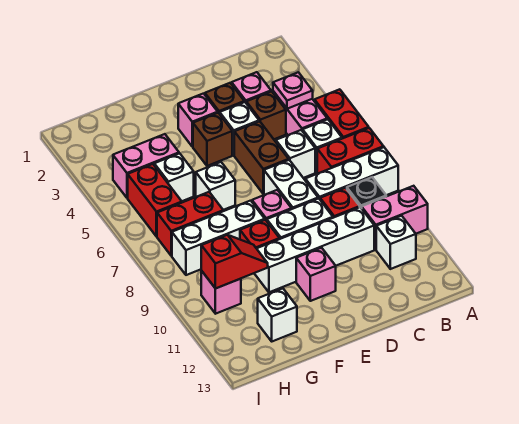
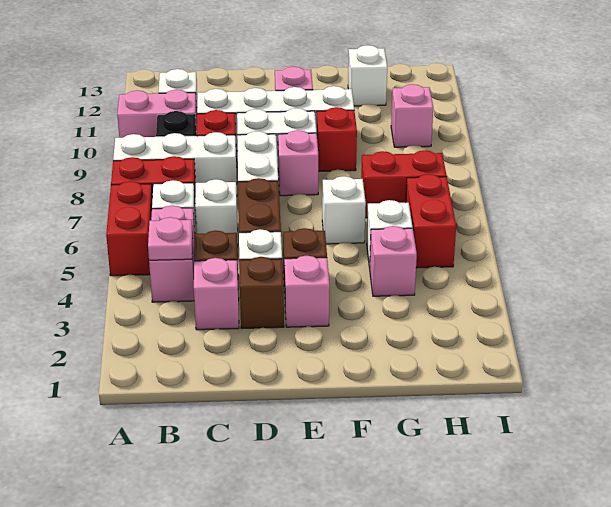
white 1x3 brick [172,201,265,275] -> none
pink 1x2 brick [113,134,179,198] -> pink 1x1 brick [370,226,417,296]
red 1x2 slope [201,235,268,289] -> none

